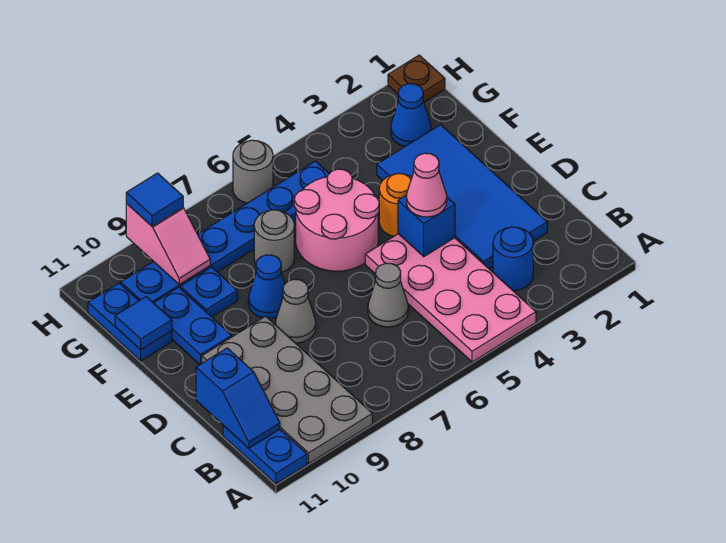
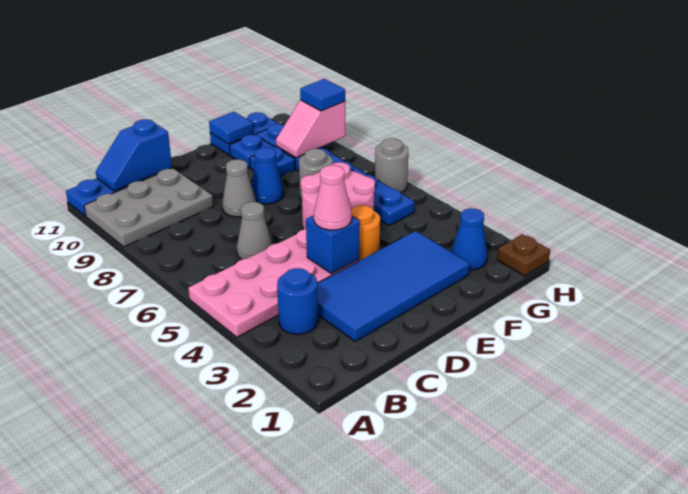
grey 2x4 plate [202,316,372,463] -> grey 2x3 plate [84,168,213,247]
blue 1x2 plate [154,287,232,365] -> blue 1x1 plate [229,135,274,168]

